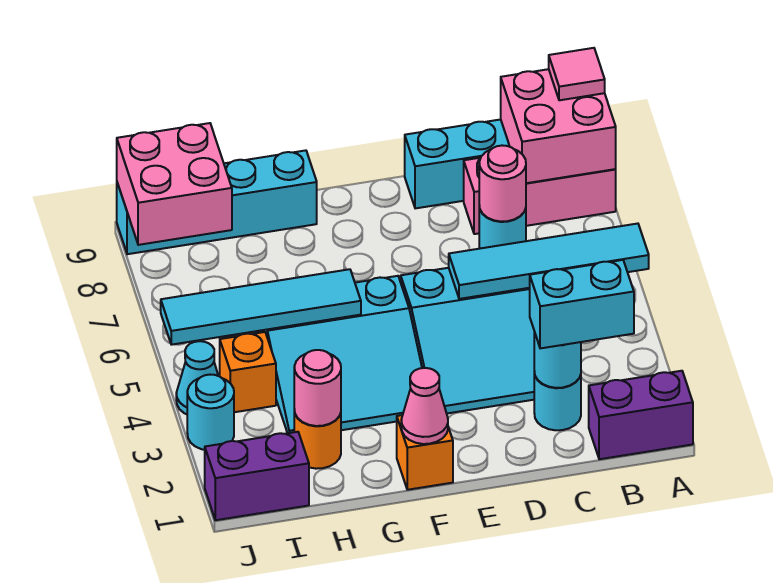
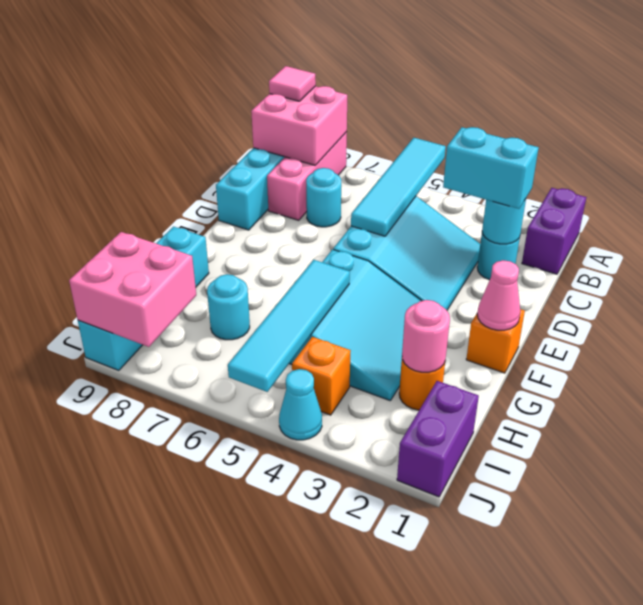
cyan 1x2 brick [530,260,634,348] -> cyan 1x2 brick turned to [443,127,539,209]
pink 1x1 round brick [479,145,526,222] -> none
cyan 1x1 round brick [187,375,234,450] -> cyan 1x1 round brick moved to [207,274,250,340]

